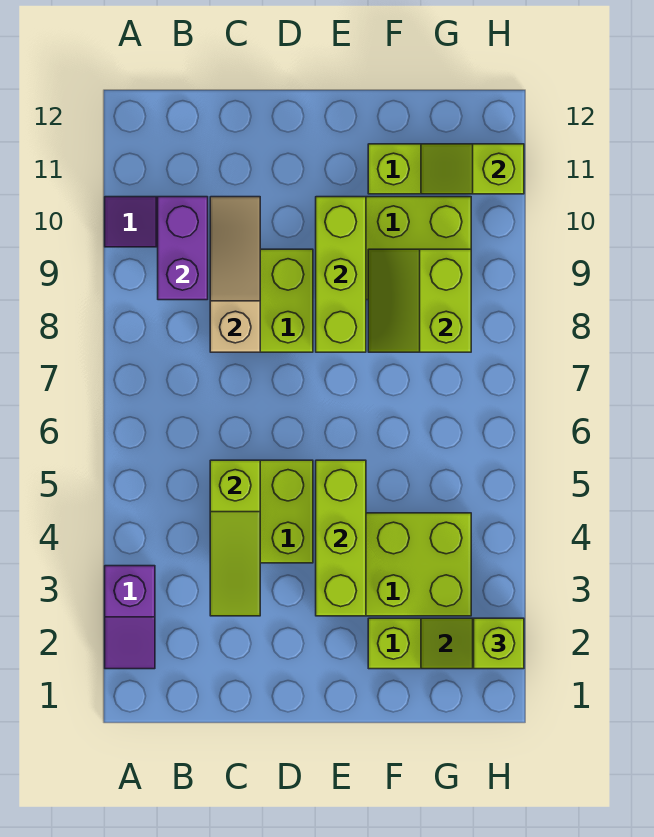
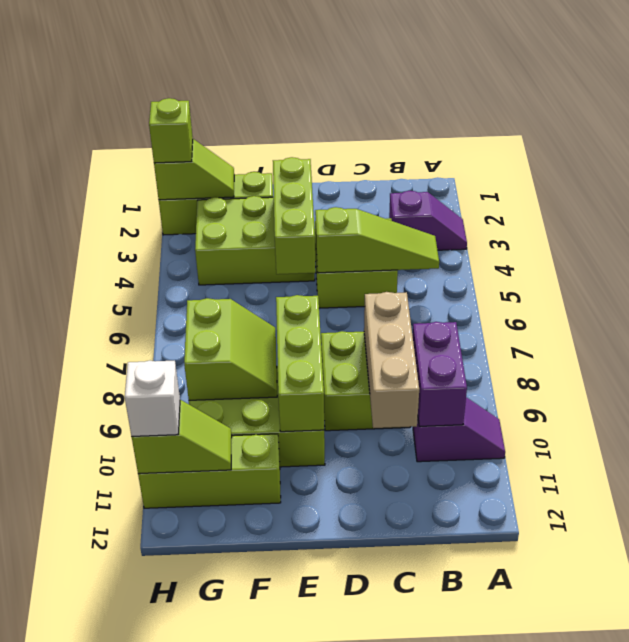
purple 1x2 slope [105,566,155,669] -> purple 1x2 slope turned to [389,191,467,250]
lime 1x3 slope [210,460,260,616] -> lime 1x3 slope turned to [315,207,439,273]
tan 1x3 slope [210,197,260,352] -> tan 1x3 brick [364,292,419,428]
none -> white 1x1 brick [125,361,180,436]

